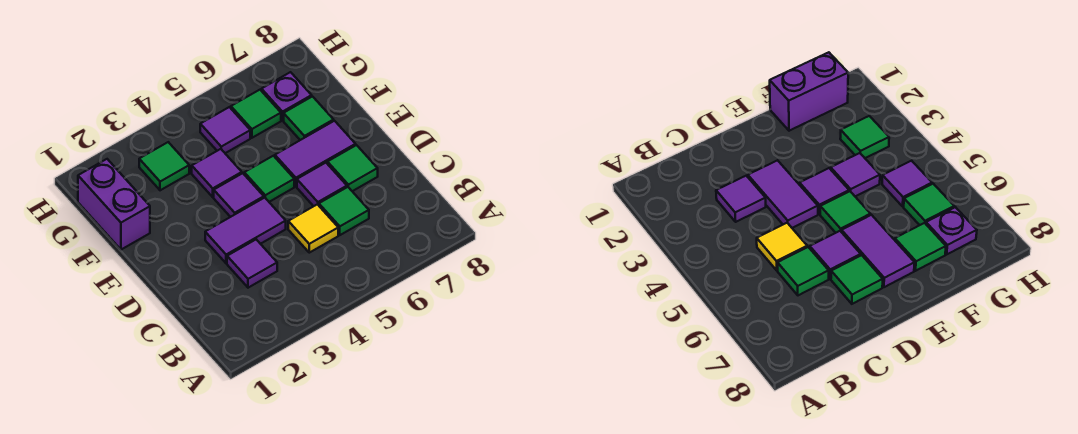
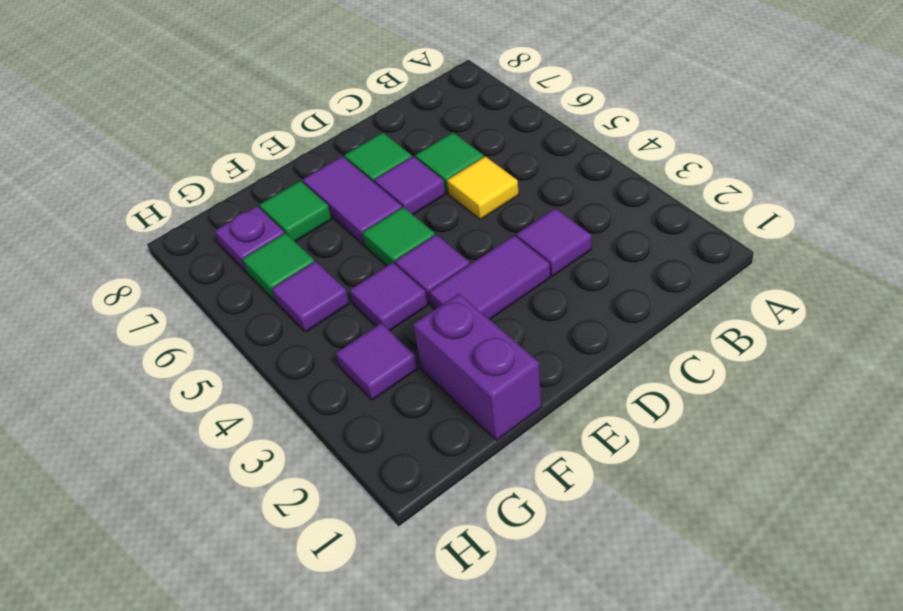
purple 1x2 tile [205,198,286,263] -> purple 1x2 tile turned to [429,236,550,320]
purple 1x2 brick [78,159,150,250] -> purple 1x2 brick turned to [413,294,541,440]
green 1x1 tile [139,142,189,190] -> purple 1x1 tile [336,323,417,400]

